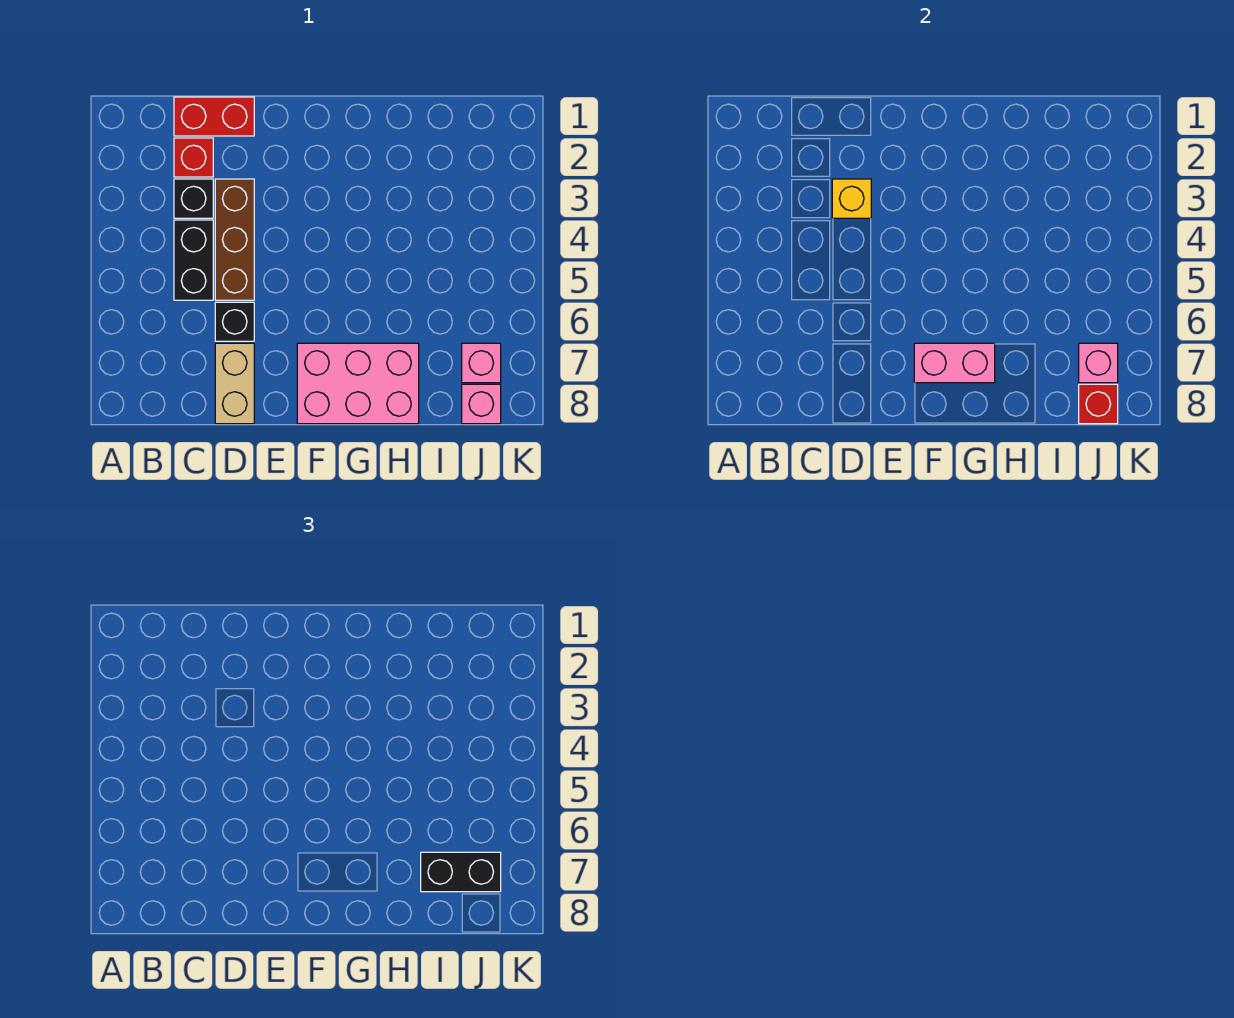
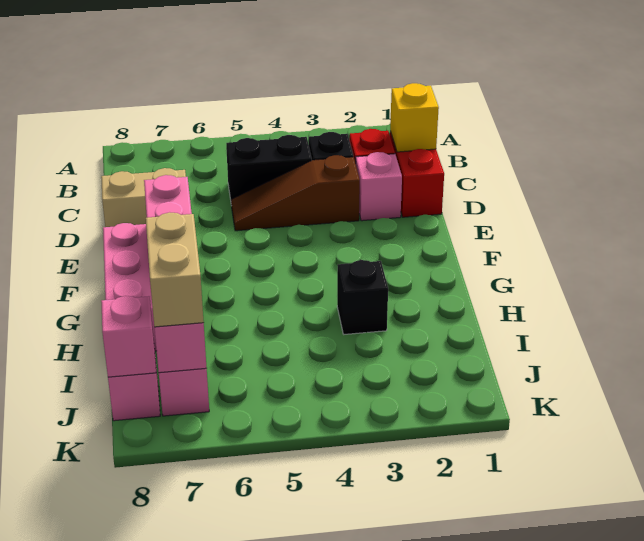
none -> pink 1x1 brick [356,152,402,221]
brown 1x3 brick [215,179,254,300] -> brown 1x3 slope [231,155,360,231]
yellow 1x1 brick [832,179,871,218] -> yellow 1x1 brick moved to [390,83,439,152]
black 1x1 brick [215,302,254,341] -> black 1x1 brick moved to [337,260,388,334]
black 1x2 brick [421,852,501,892] -> tan 1x2 brick [146,212,204,327]
red 1x1 brick [1079,384,1118,424] -> pink 1x1 brick [101,296,156,377]

